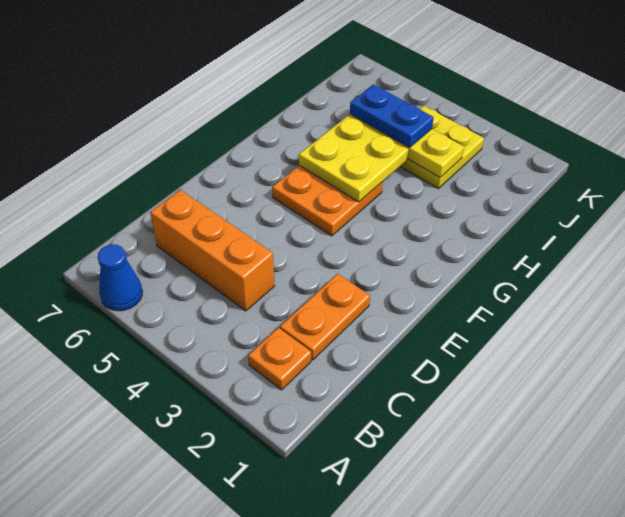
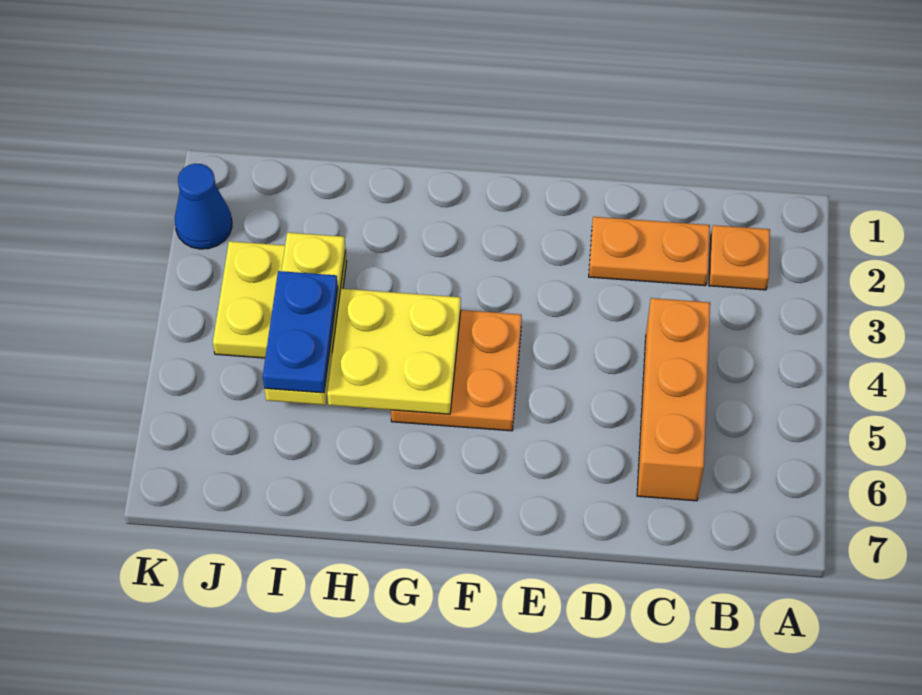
blue 1x1 cone [98,244,143,311] -> blue 1x1 cone moved to [175,164,232,249]

